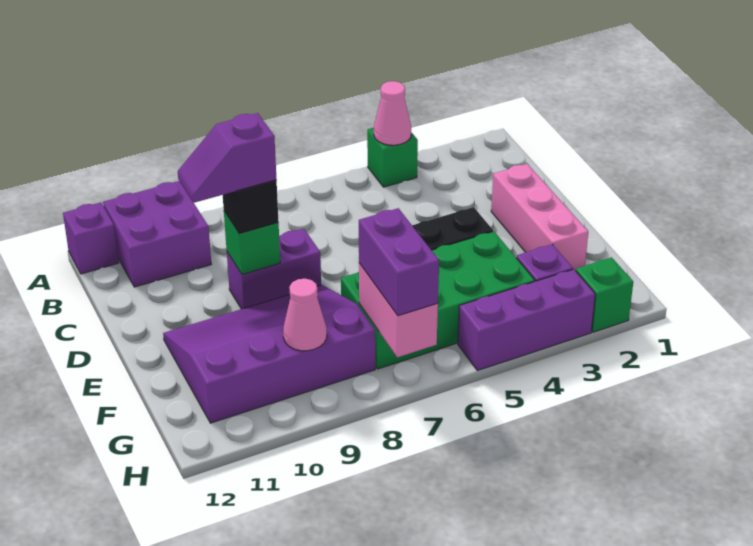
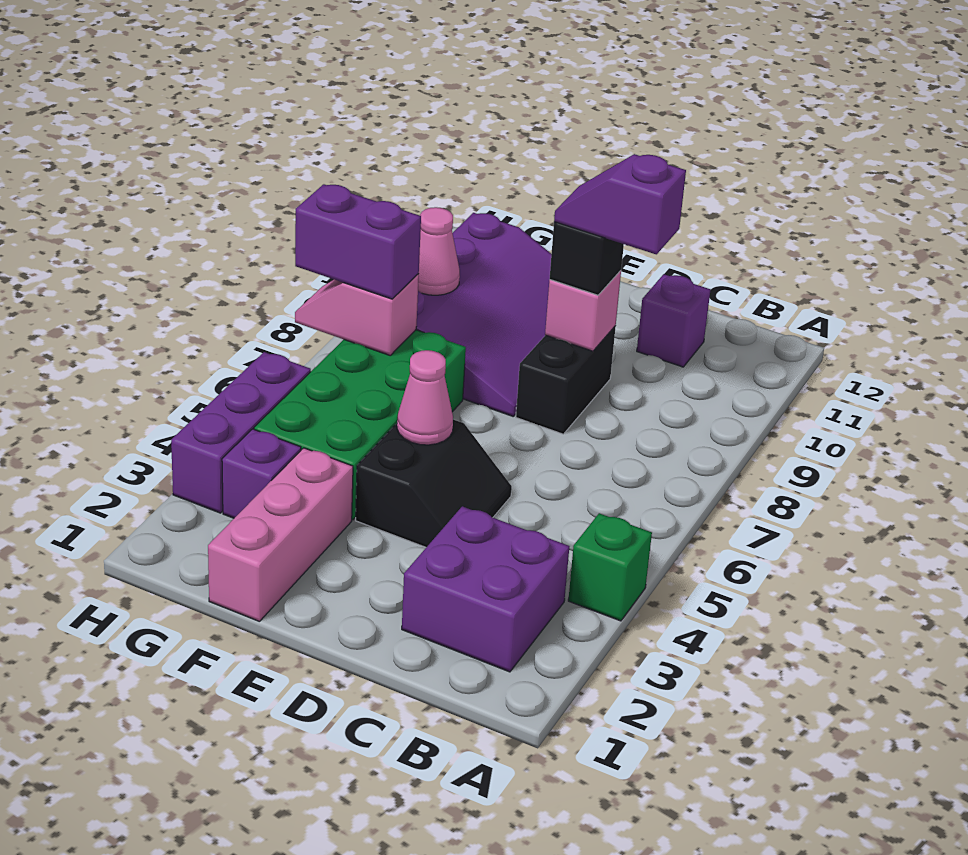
pink 1x1 cone [374,81,411,145] -> pink 1x1 cone moved to [397,350,453,445]
purple 2x2 brick [103,181,211,287] -> purple 2x2 brick moved to [402,506,570,672]
purple 1x1 brick [63,202,119,274] -> purple 1x1 brick moved to [637,274,710,367]
pink 1x3 brick [491,164,588,271] -> pink 1x3 brick turned to [208,448,353,622]
purple 1x2 brick [227,229,321,309] -> black 1x2 brick [516,326,616,434]
green 1x1 brick [224,211,280,274] -> pink 1x1 brick [545,271,621,351]
purple 1x2 slope [178,113,277,203] -> purple 1x2 slope turned to [554,154,686,254]
pink 1x2 brick [359,263,438,357] -> pink 1x2 slope [295,274,419,355]
green 1x1 brick [576,257,633,332] -> none

